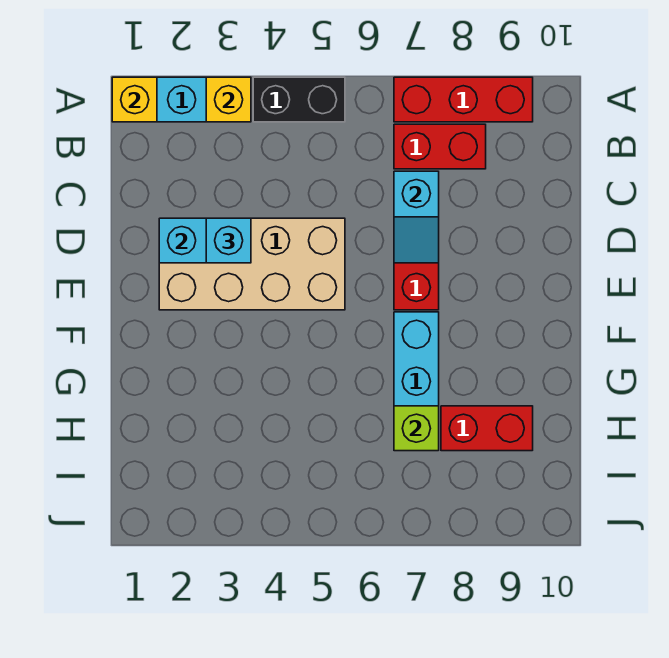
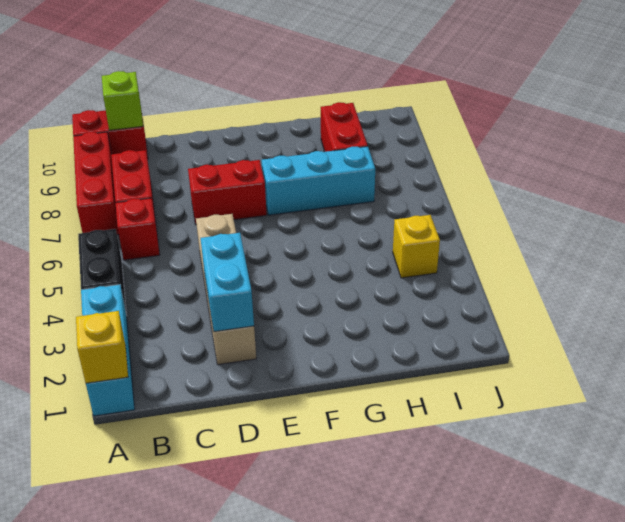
yellow 1x1 brick [206,77,251,122] -> yellow 1x1 brick moved to [393,215,440,278]
none -> red 1x2 brick [72,110,148,159]
none -> red 1x1 brick [116,198,160,260]
cyan 1x2 slope [394,171,439,263] -> none
tan 2x4 brick [159,218,345,310] -> tan 1x4 brick [196,214,256,365]
cyan 1x1 brick [206,218,251,263] -> none
lime 1x1 brick [394,406,439,451] -> lime 1x1 brick moved to [102,71,143,130]

